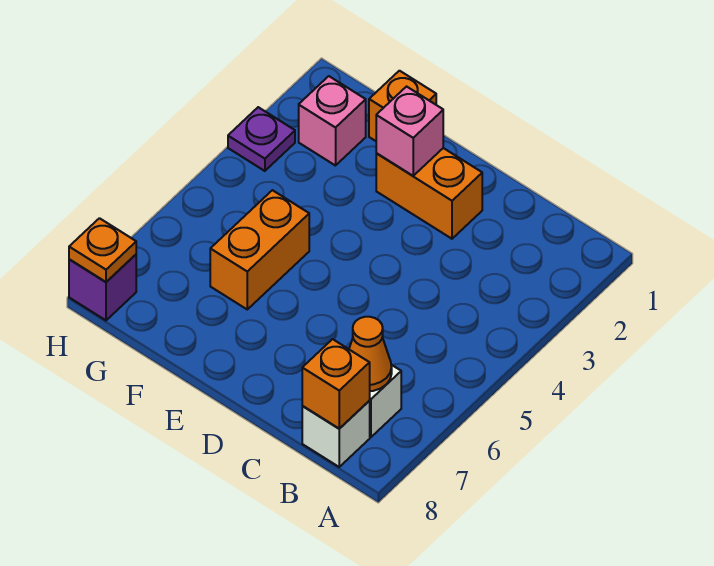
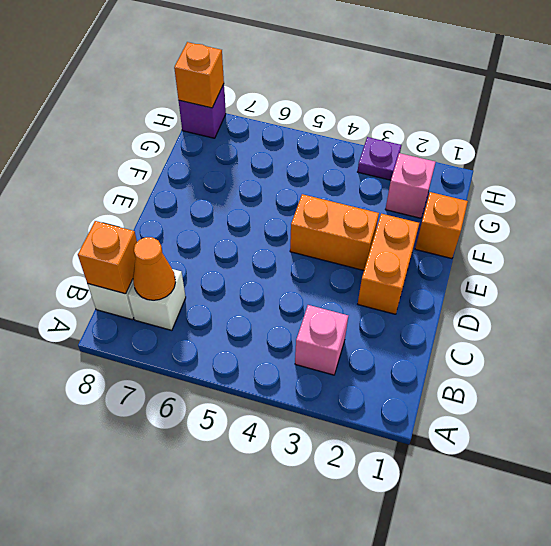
pink 1x1 brick [376,87,443,176] -> pink 1x1 brick moved to [295,305,348,375]
orange 1x2 brick [210,190,309,309] -> orange 1x2 brick moved to [290,194,379,270]
orange 1x1 plate [69,218,136,282] -> orange 1x1 brick [174,42,224,108]

